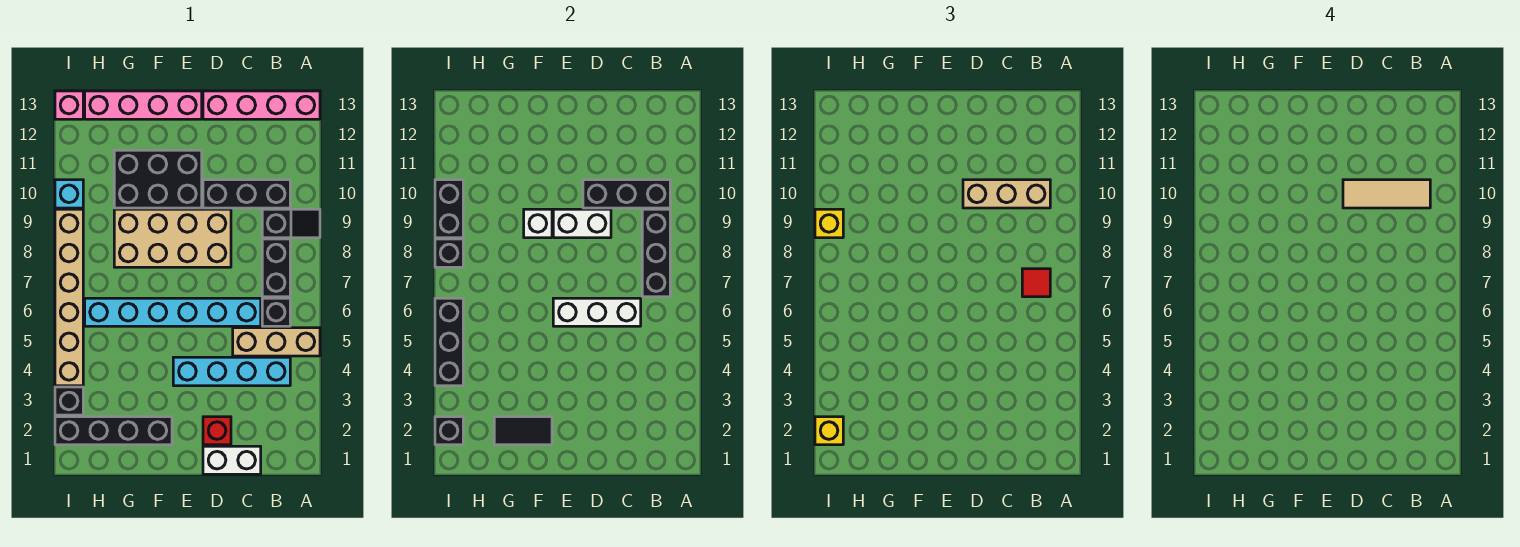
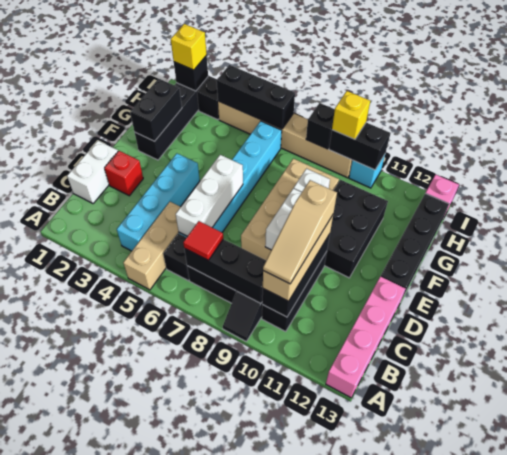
tan 1x3 tile [1343,180,1430,208] -> tan 1x3 slope [263,180,337,284]
pink 1x4 brick [85,91,202,119] -> black 1x4 brick [381,193,449,298]
black 1x2 tile [494,417,552,445] -> black 1x2 brick [130,79,182,141]

